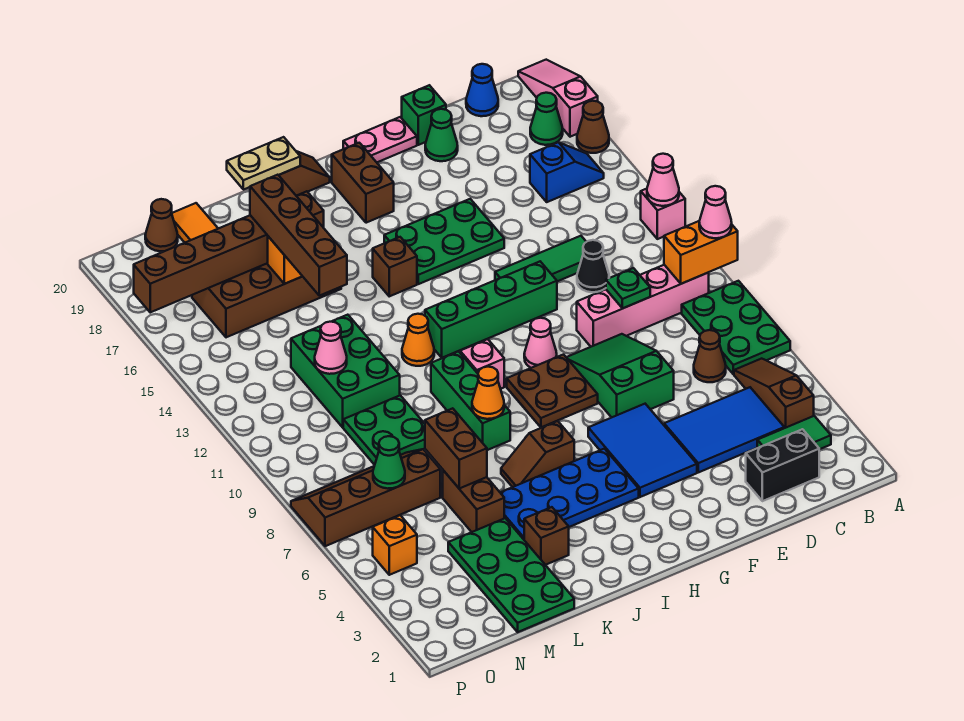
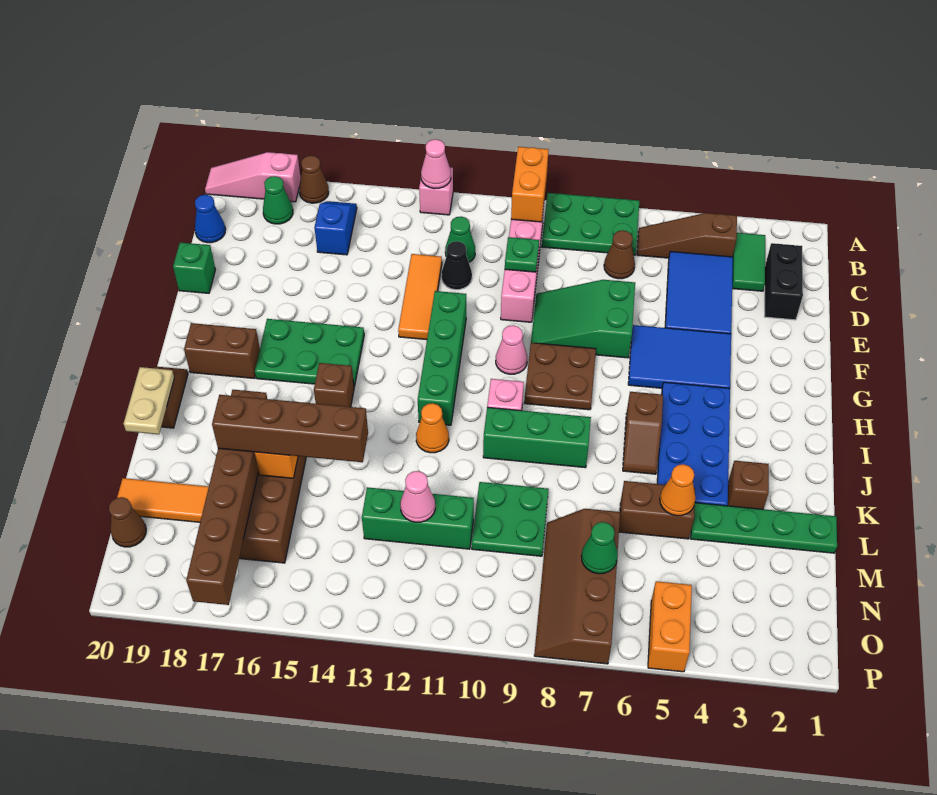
pink 1x1 cone [699,186,732,238] -> none
green 1x3 tile [495,236,586,281] -> orange 1x3 tile [398,254,442,340]
green 1x1 cone [425,109,458,161] -> green 1x1 cone moved to [445,216,475,262]
green 2x3 plate [384,199,504,284] -> green 2x3 plate turned to [255,319,364,387]
pink 1x2 plate [343,117,417,162] -> none
orange 1x1 cone [472,367,504,419] -> orange 1x1 cone moved to [660,464,696,516]
green 2x4 plate [448,518,574,632] -> green 1x4 plate [691,503,837,553]
brown 1x2 brick [425,408,487,488] -> none
green 2x3 brick [291,315,400,427] -> green 1x3 brick [362,487,474,549]
orange 1x1 brick [373,515,417,575] -> orange 1x2 brick [648,581,692,672]

